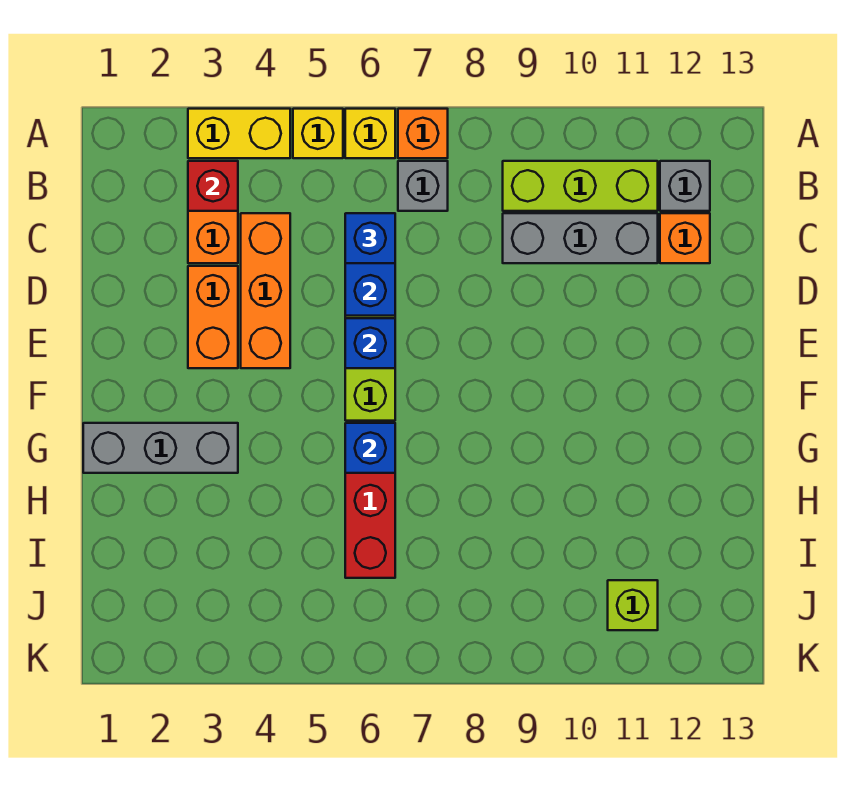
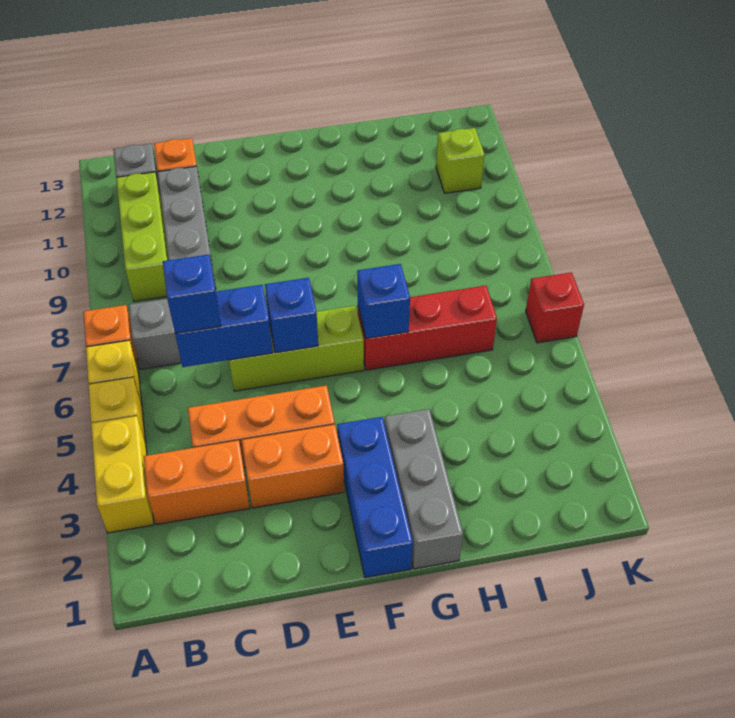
red 1x1 brick [188,161,238,211] -> red 1x1 brick moved to [526,272,584,343]
none -> blue 1x3 brick [337,417,413,578]

